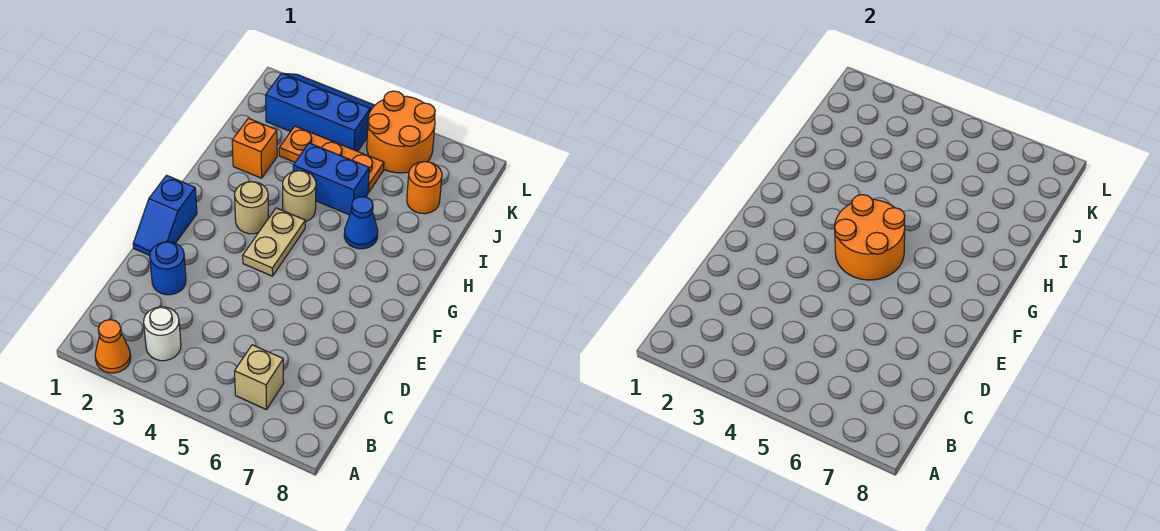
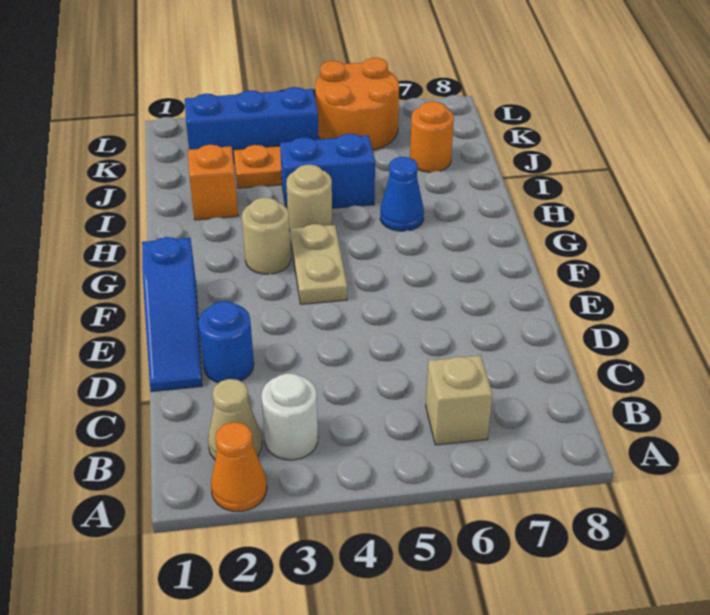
none -> tan 1x1 cone [208,379,262,459]
blue 1x2 slope [133,175,197,255] -> blue 1x3 slope [142,237,202,392]
orange 2x2 round brick [835,195,905,280] -> none

